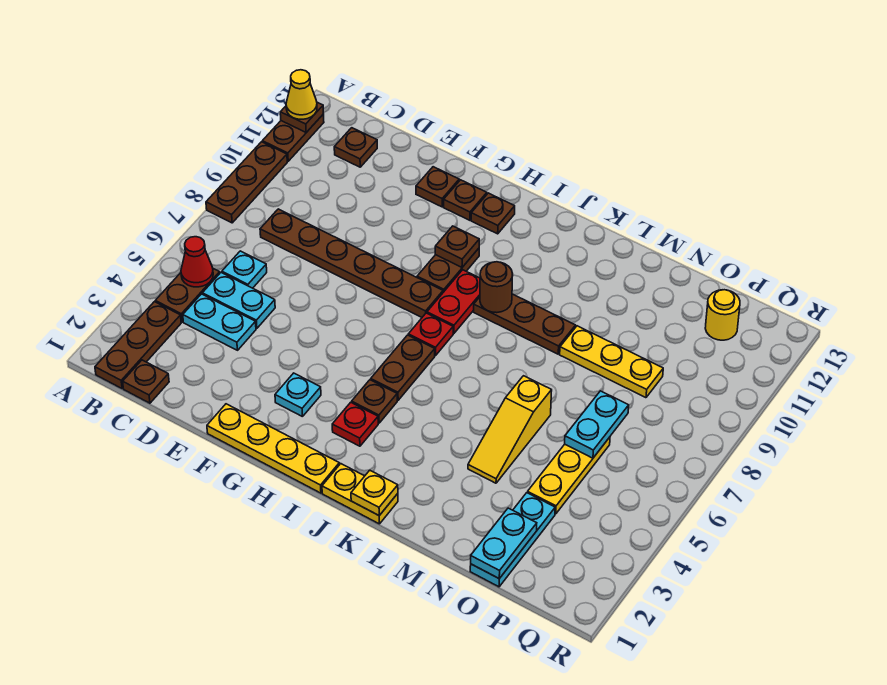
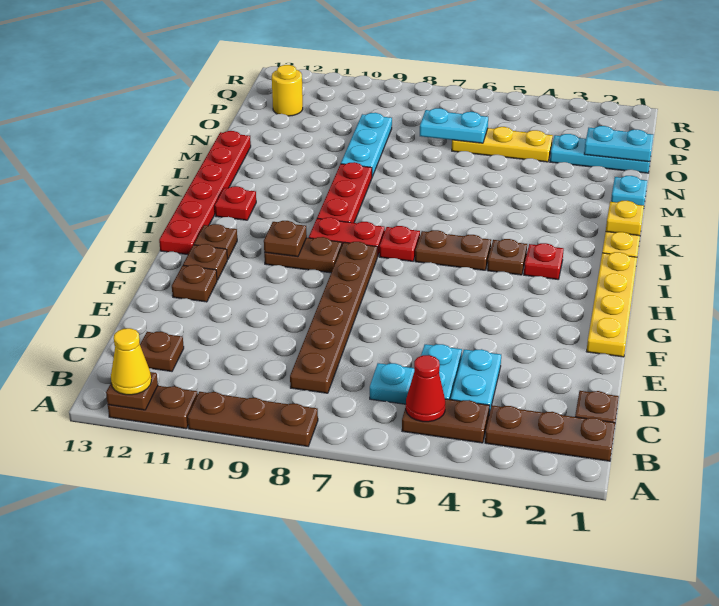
cyan 1x1 plate [275,373,321,417] -> cyan 1x1 plate moved to [611,176,647,205]
none -> red 1x6 plate [159,131,251,255]
brown 1x3 plate [474,294,576,354] -> red 1x3 plate [317,162,372,223]
brown 1x1 round brick [480,262,513,313] -> none
none -> red 1x1 plate [215,186,256,220]
yellow 1x3 slope [468,376,552,483] -> none
yellow 1x3 plate [560,326,663,398] -> cyan 1x3 plate [341,113,392,177]

